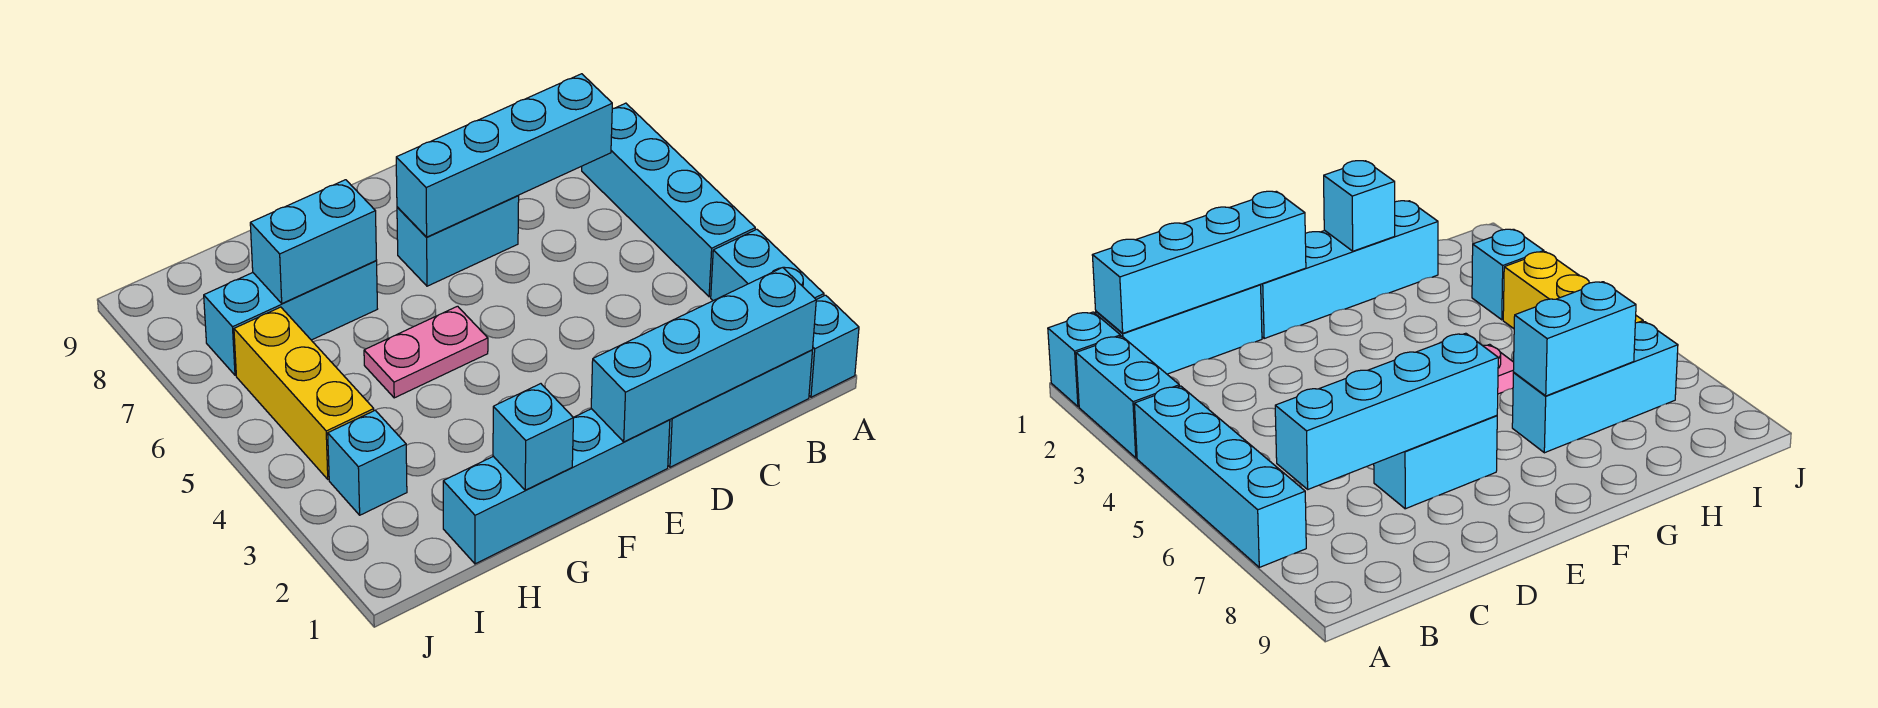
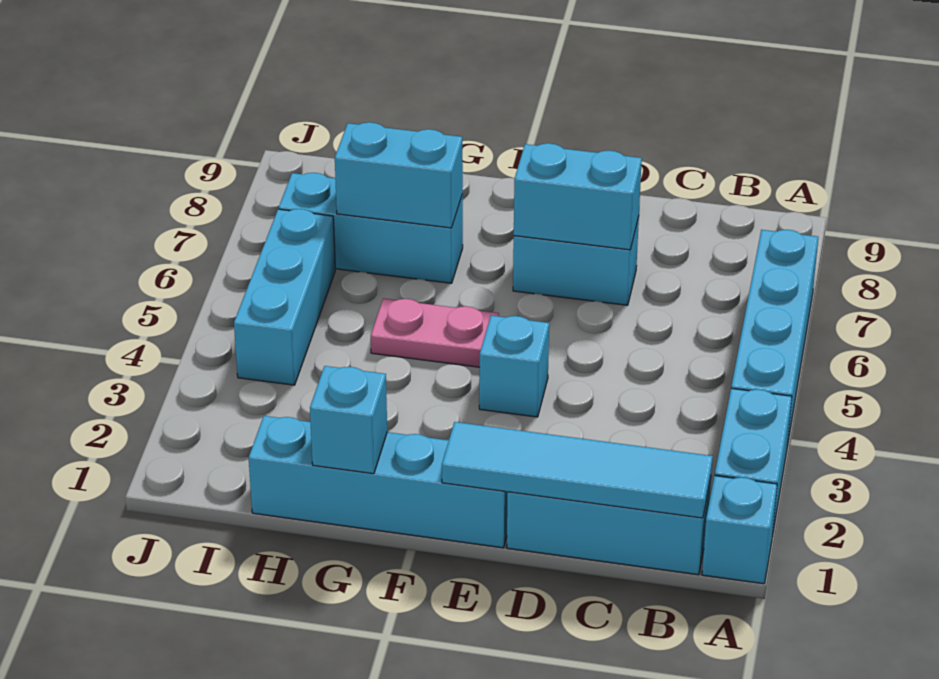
cyan 1x4 brick [591,268,816,442] -> cyan 1x4 tile [442,422,713,518]
cyan 1x4 brick [396,74,612,237] -> cyan 1x2 brick [514,143,642,250]
cyan 1x1 brick [328,410,407,515] -> cyan 1x1 brick moved to [479,316,549,417]
yellow 1x3 brick [234,307,374,479] -> cyan 1x3 brick [234,209,335,385]

